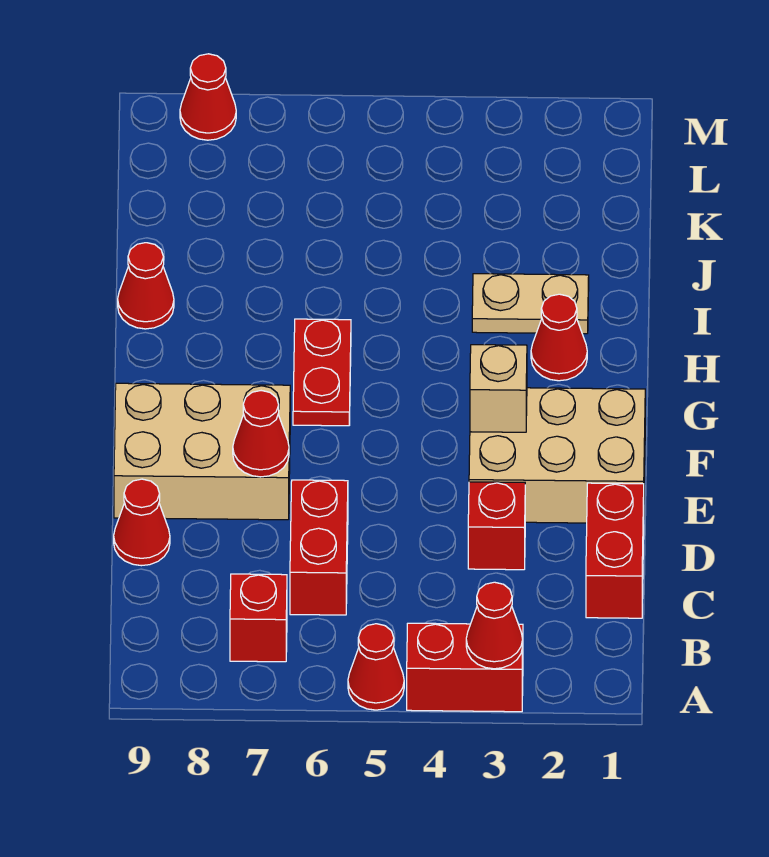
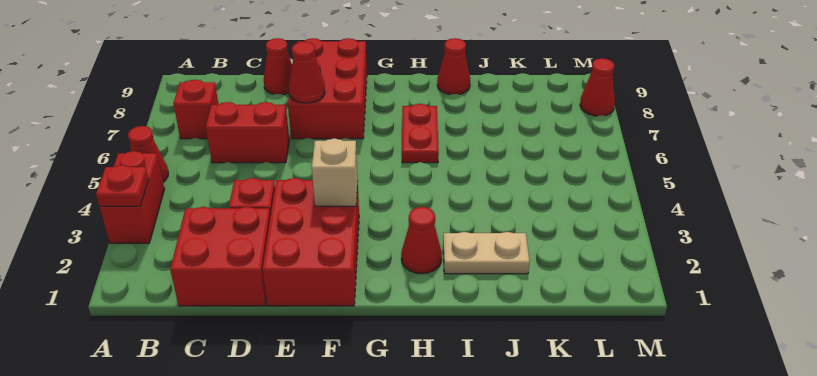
red 1x1 cone [466,582,523,669] -> red 1x1 plate [96,165,149,206]
red 1x2 brick [586,483,644,618] -> red 2x2 brick [170,207,271,306]
tan 2x3 brick [469,388,645,523] -> red 2x3 brick [262,178,359,306]
tan 2x3 brick [114,383,290,520] -> red 2x3 brick [288,38,367,139]
red 1x2 plate [293,319,351,426] -> red 1x2 plate turned to [402,104,439,163]
tan 1x2 plate [472,274,589,334] -> tan 1x2 plate turned to [443,232,530,274]

